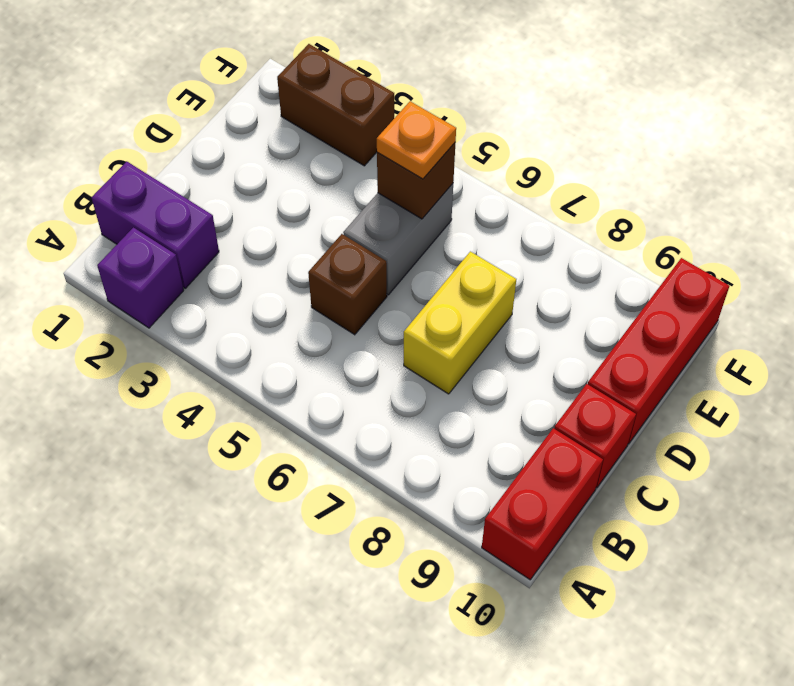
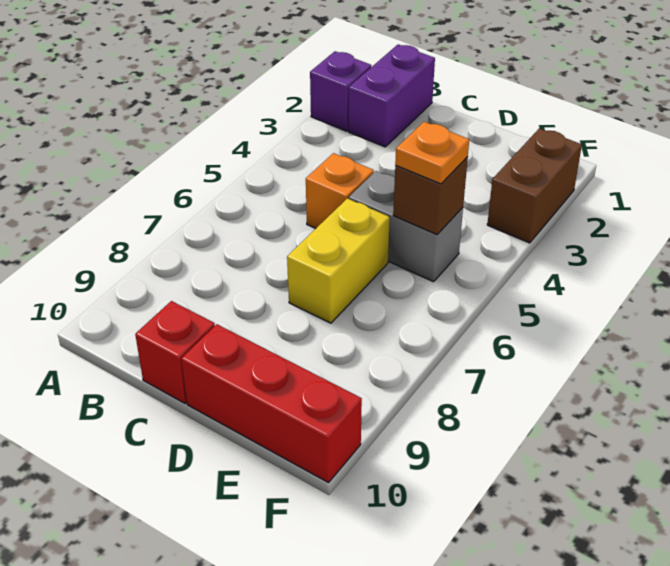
red 1x2 brick [482,428,603,580] -> none
brown 1x1 brick [308,234,387,335] -> orange 1x1 brick [306,153,374,228]
yellow 1x2 brick [404,251,516,394] -> yellow 1x2 brick turned to [287,198,390,323]

